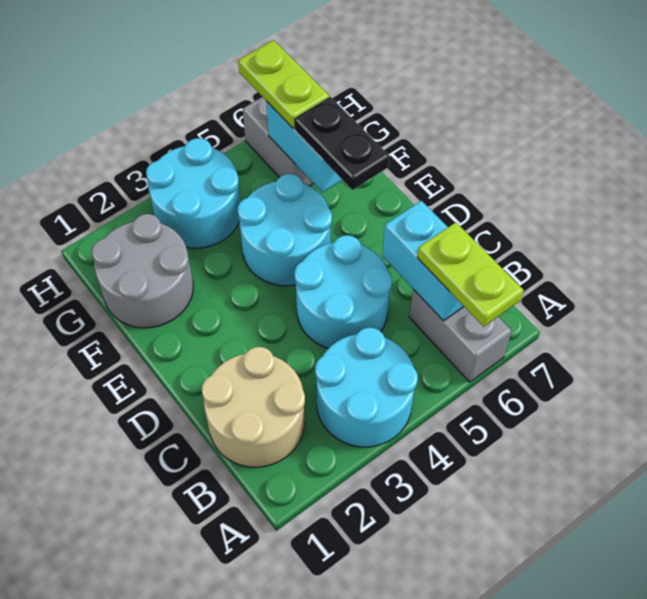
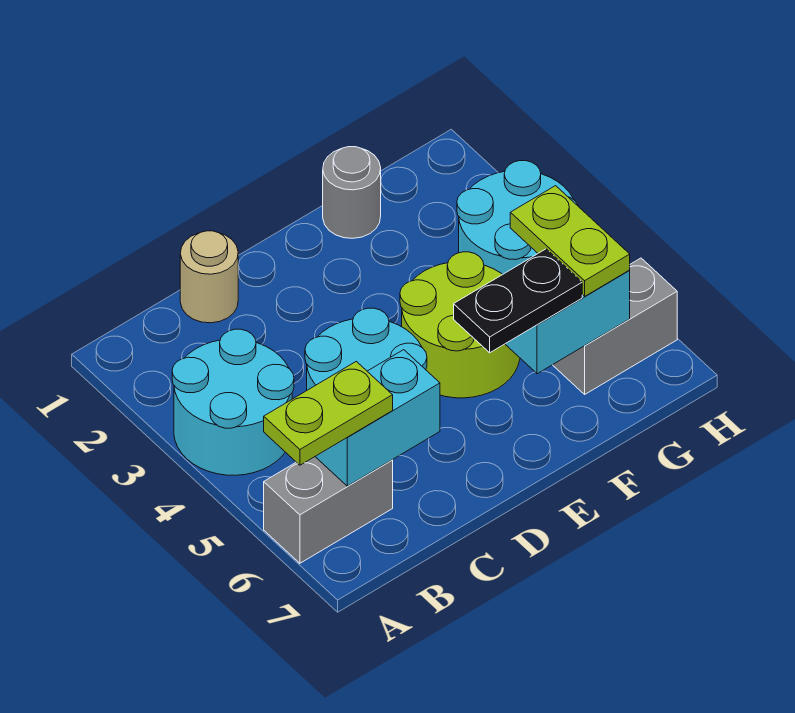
tan 2x2 round brick [202,347,305,467] -> tan 1x1 round brick [180,231,238,323]
cyan 2x2 round brick [238,174,332,286] -> lime 2x2 round brick [400,252,520,398]
grey 2x2 round brick [92,214,193,328] -> grey 1x1 round brick [323,147,381,238]
lime 1x2 plate [238,40,329,128] -> lime 1x2 plate turned to [510,186,630,296]

